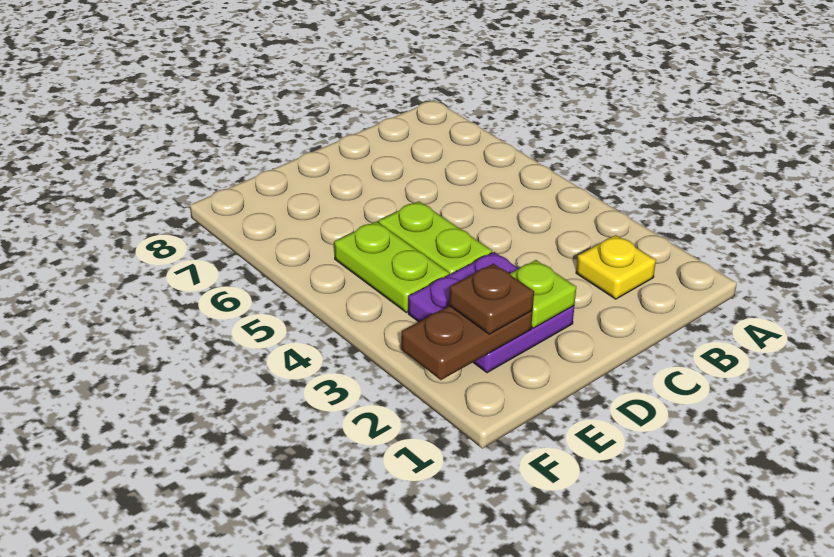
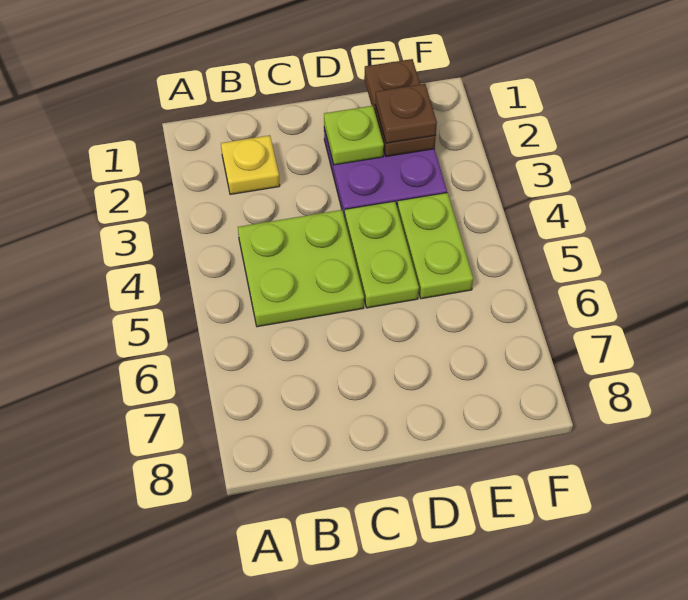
none -> lime 2x2 plate [238,210,364,327]
brown 1x2 plate [401,306,533,380] -> brown 1x2 plate turned to [364,59,436,157]

